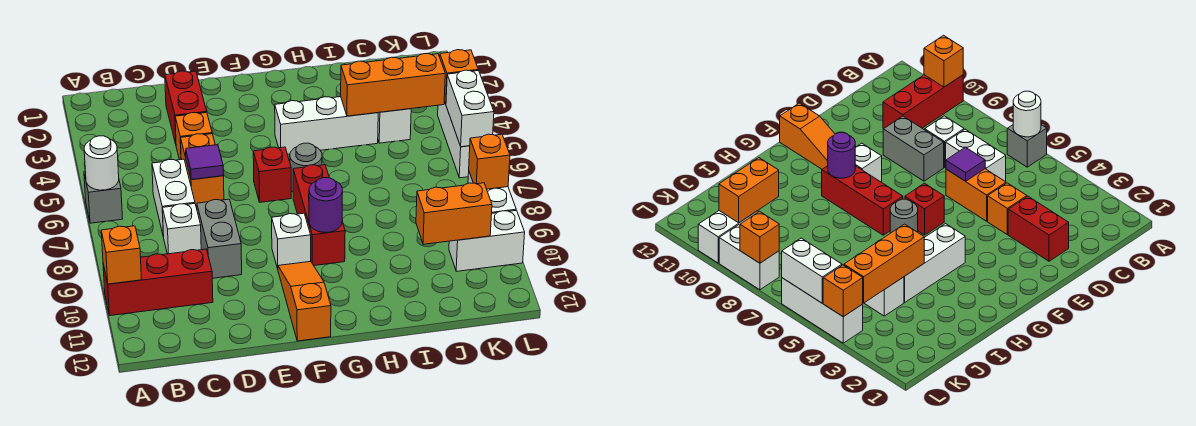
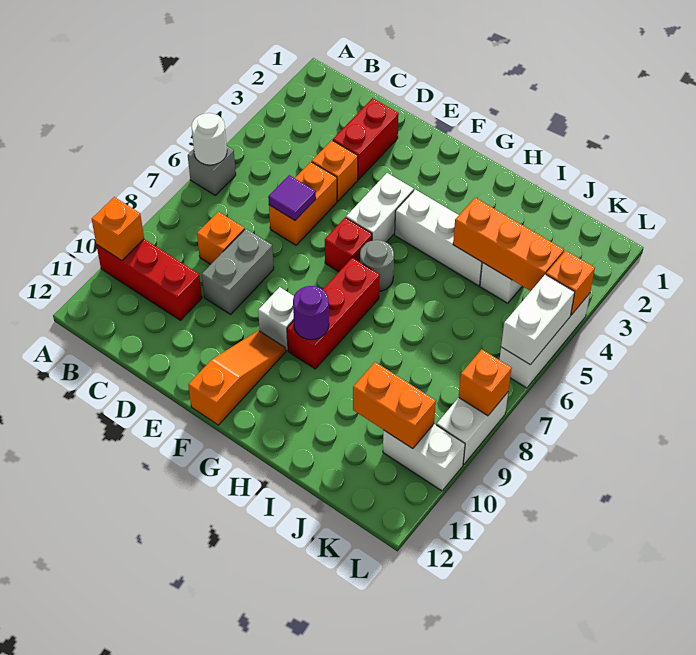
white 1x2 brick [152,159,195,237] -> white 1x2 brick moved to [346,173,414,242]
white 1x1 brick [163,204,201,254] -> orange 1x1 brick [197,212,245,264]

